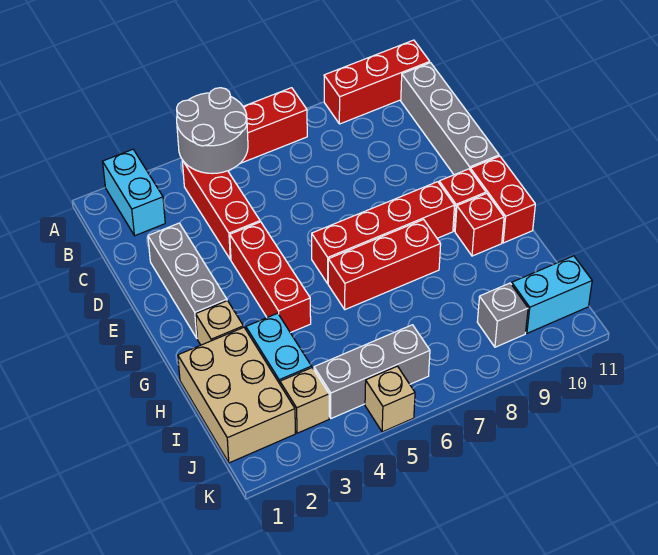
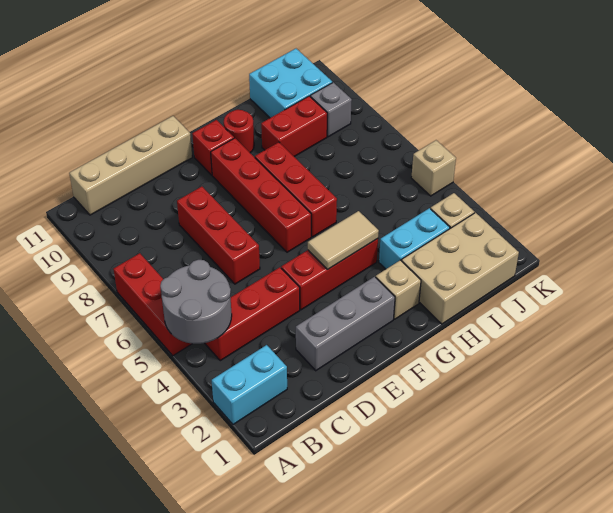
red 1x3 brick [324,40,430,124] -> red 1x3 brick moved to [177,187,260,284]
grey 1x4 brick [401,63,499,175] -> tan 1x4 brick [69,116,192,215]
none -> tan 1x2 tile [308,211,379,269]
red 1x2 brick [470,156,535,243] -> red 1x2 brick moved to [261,96,327,157]
red 1x1 brick [455,193,504,256] -> red 1x1 round brick [224,110,254,153]
grey 1x3 brick [314,325,430,418] -> none
cyan 1x2 brick [512,256,592,333] -> cyan 2x2 brick [249,49,332,118]

